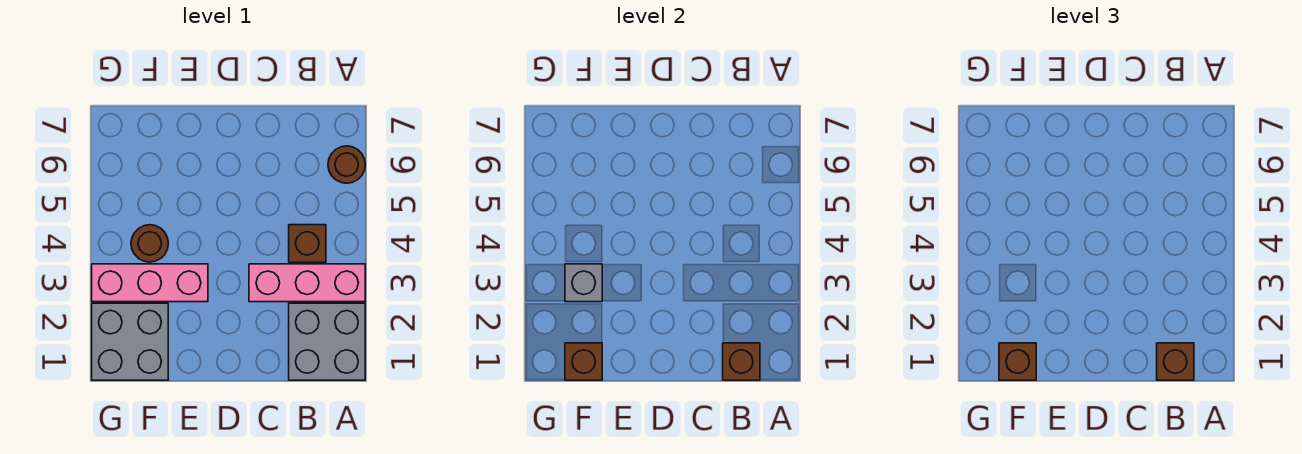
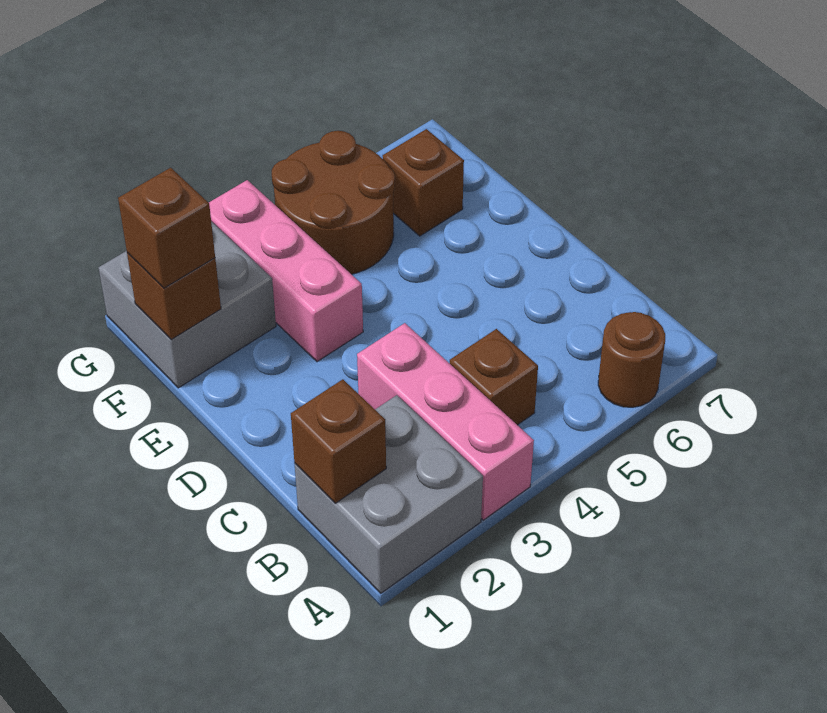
brown 1x1 brick [1157,343,1194,380] -> brown 1x1 brick moved to [383,129,464,236]
grey 1x1 brick [565,264,602,302] -> none
brown 1x1 round brick [131,225,168,262] -> brown 2x2 round brick [272,131,395,274]

